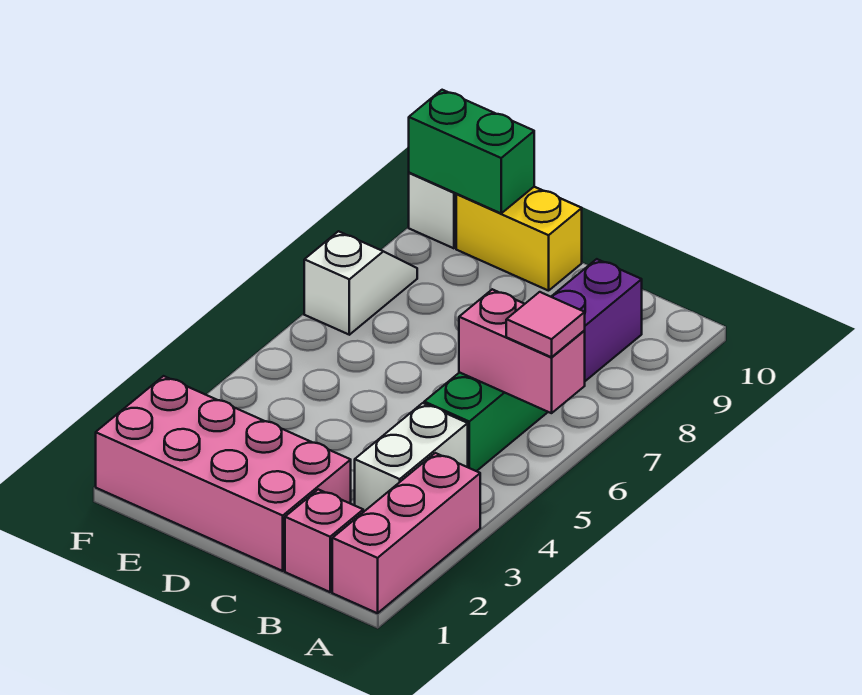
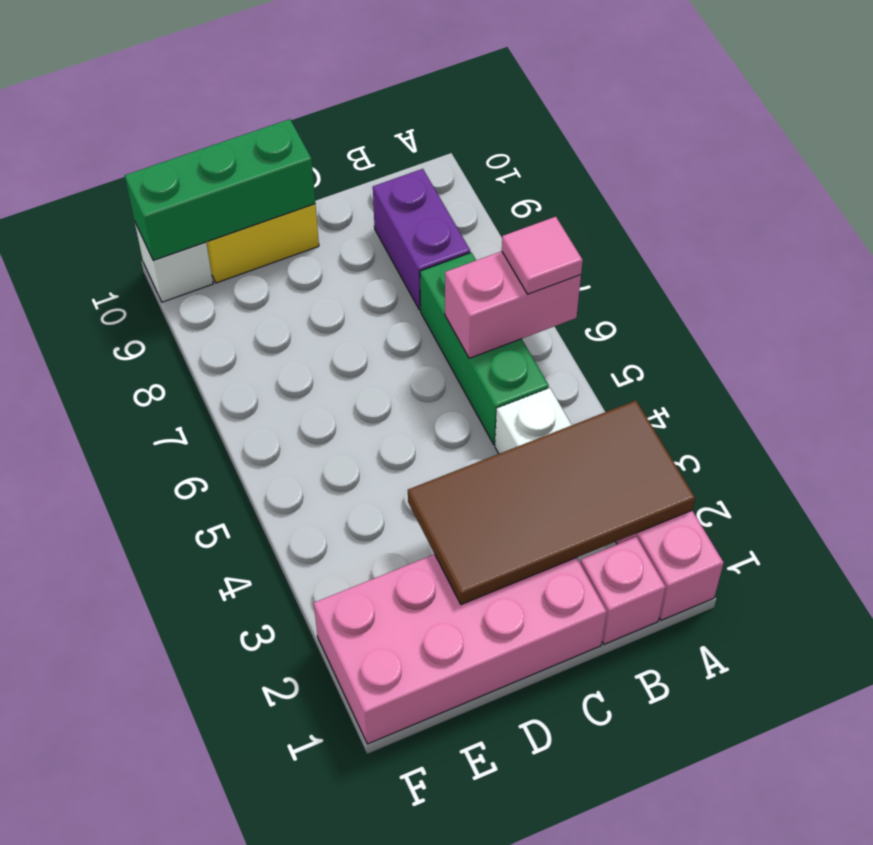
none -> brown 2x4 tile [408,400,695,605]
green 1x2 brick [409,90,534,213] -> green 1x3 brick [125,119,315,261]
white 1x2 slope [304,231,417,335] -> none

